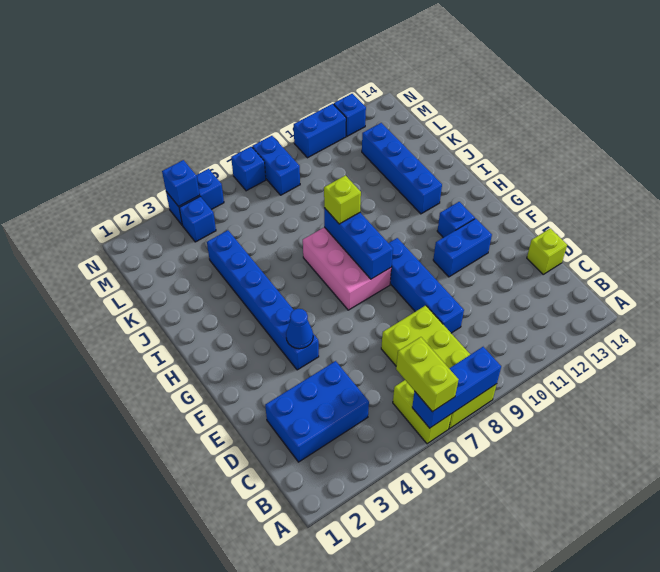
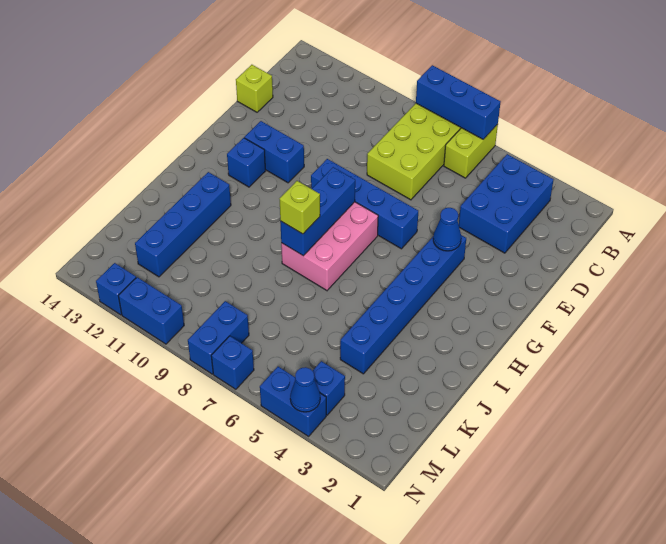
lime 1x2 brick [396,337,459,412] -> none
blue 2x3 brick [265,361,369,462] -> blue 2x3 brick turned to [459,154,553,253]
blue 1x4 brick [389,238,464,333] -> blue 1x4 brick turned to [311,159,418,249]
blue 1x1 brick [162,160,200,206] -> blue 1x1 cone [290,367,320,412]

